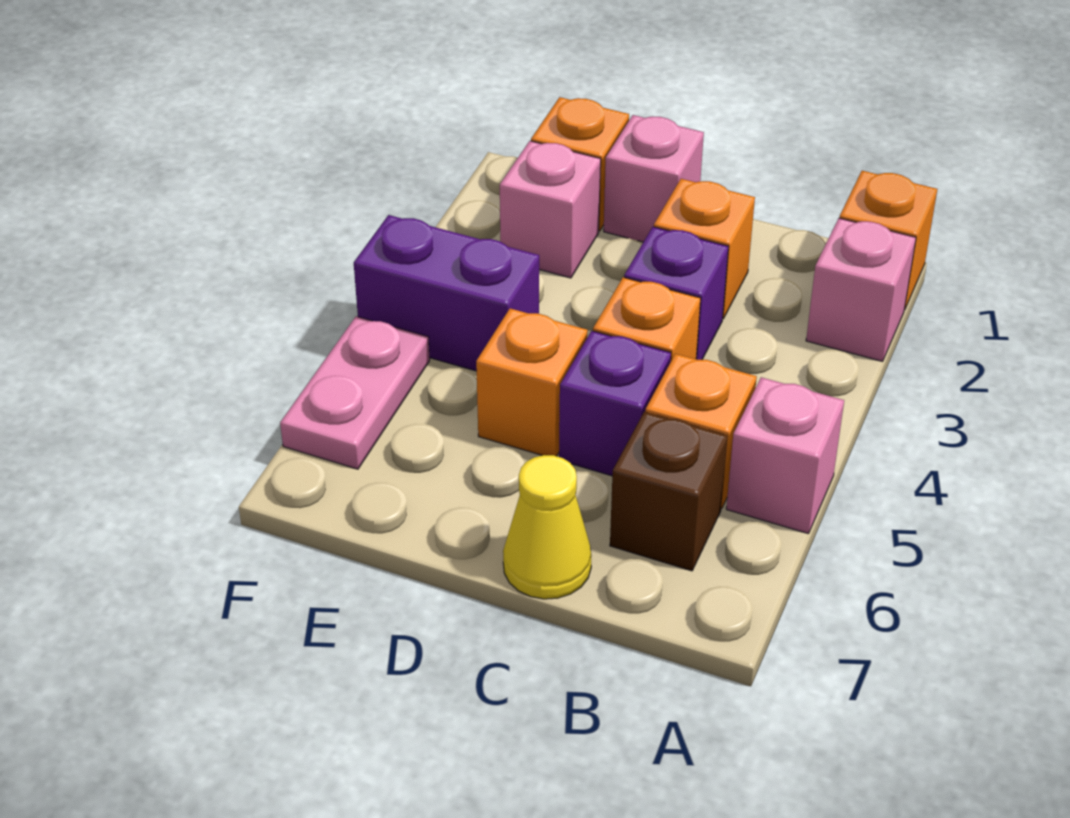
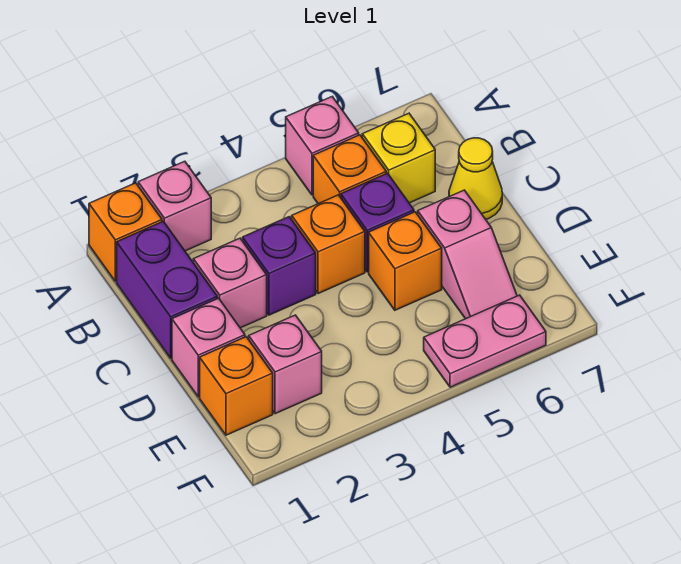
brown 1x1 brick [610,412,728,571] -> yellow 1x1 brick [362,113,435,203]
orange 1x1 brick [654,179,755,319] -> pink 1x1 brick [193,238,267,328]
none -> pink 1x2 slope [418,190,517,319]
purple 1x2 brick [354,215,539,371] -> purple 1x2 brick moved to [117,221,217,358]

